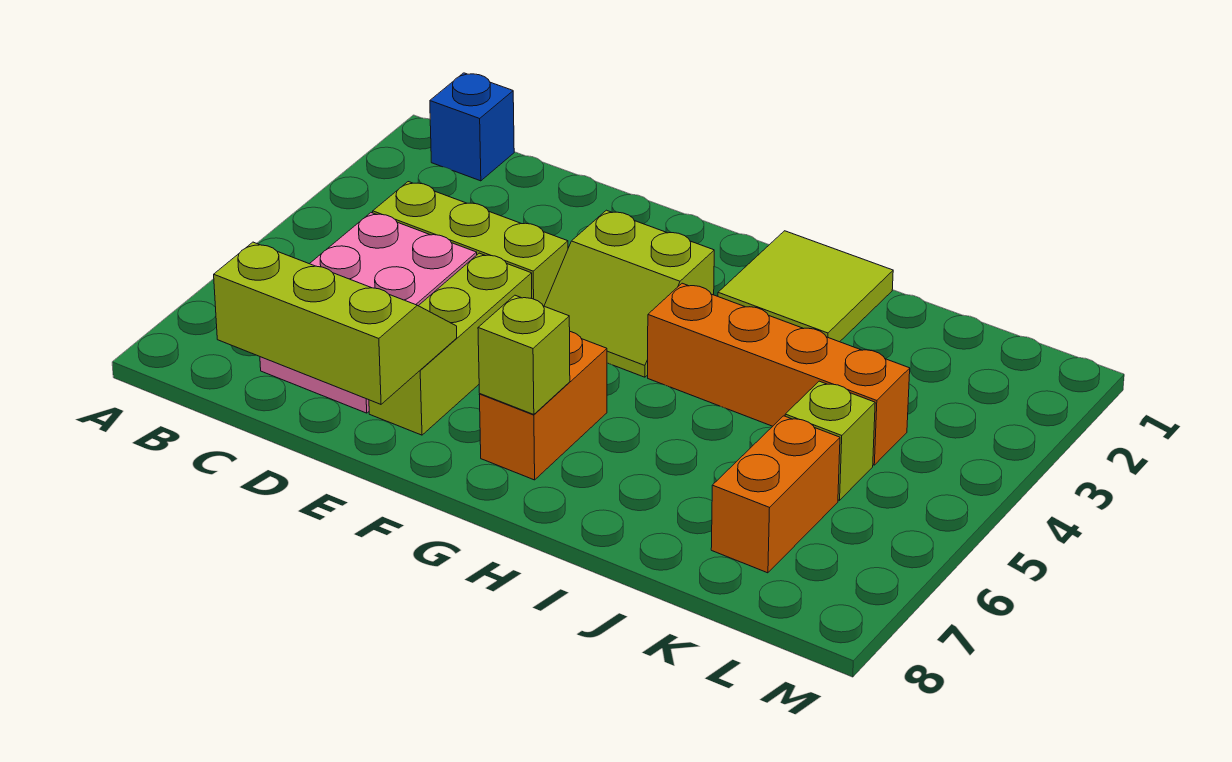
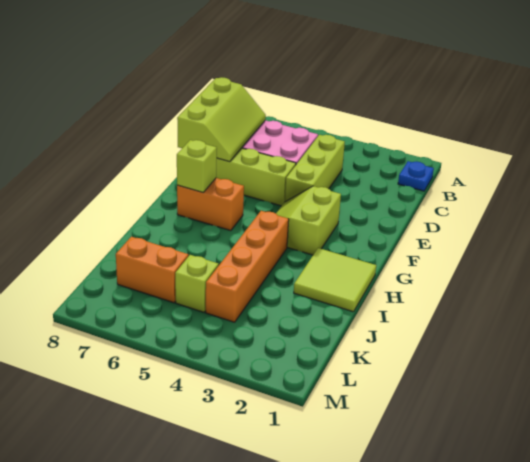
blue 1x1 brick [430,73,514,181] -> blue 1x1 plate [398,161,434,191]

